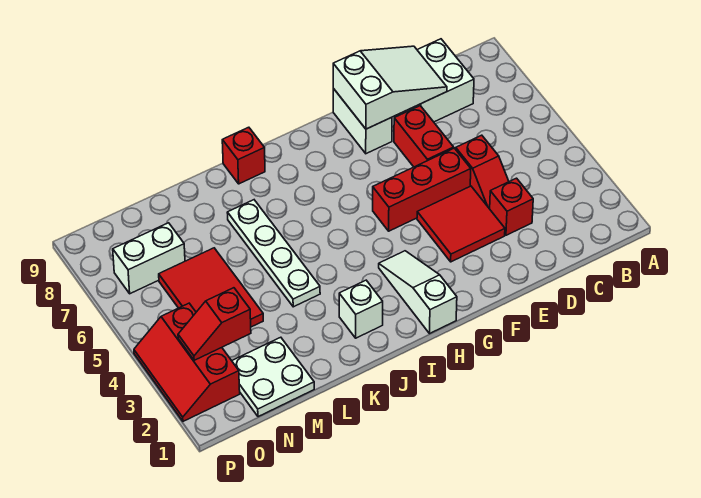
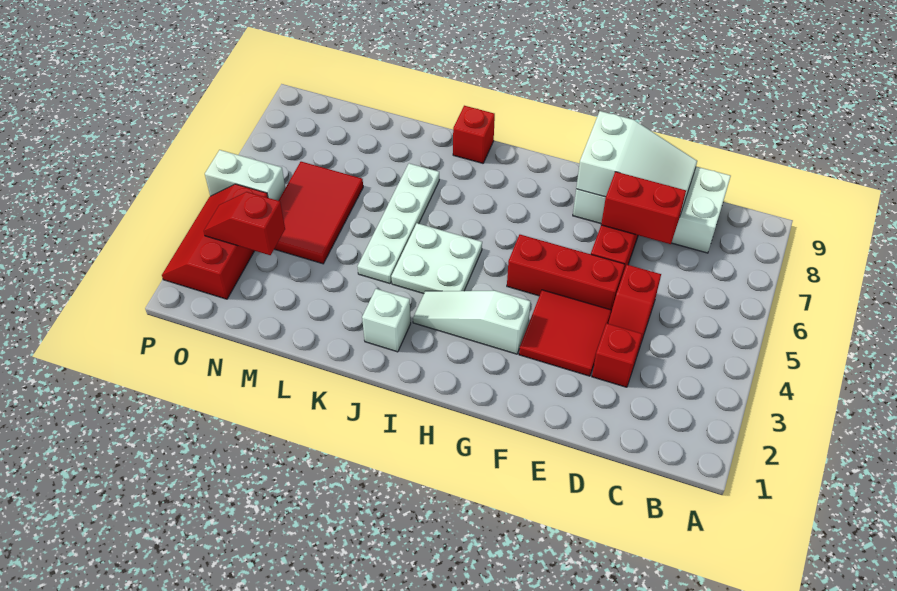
none -> red 1x2 brick [601,172,686,244]
white 1x3 slope [379,251,457,334] -> white 1x3 slope turned to [413,290,531,354]
white 2x2 plate [232,337,314,417] -> white 2x2 plate moved to [391,223,482,294]
white 1x2 brick [113,223,185,294] -> white 1x2 brick moved to [205,150,285,201]

